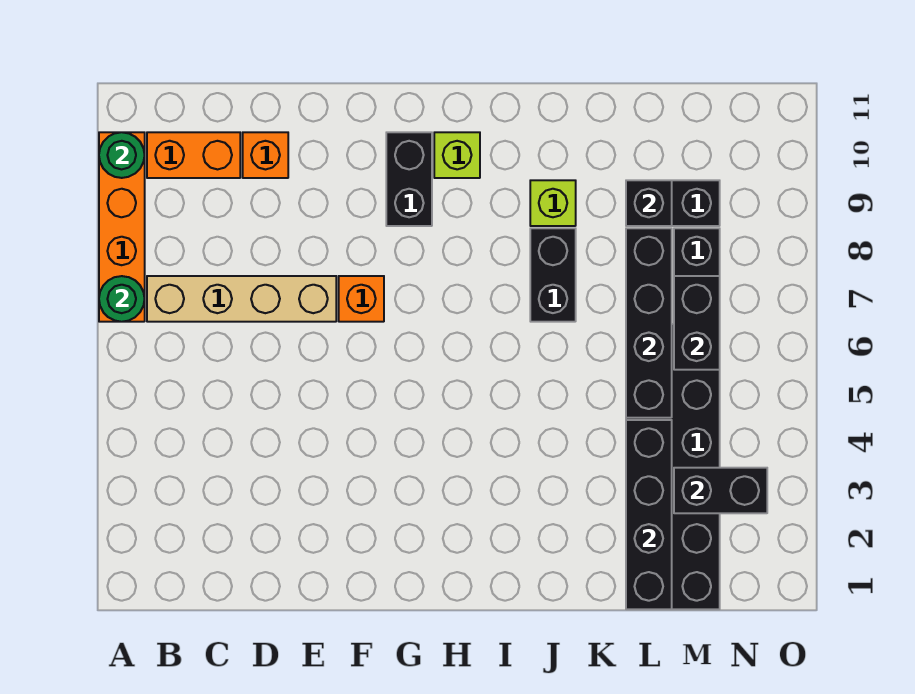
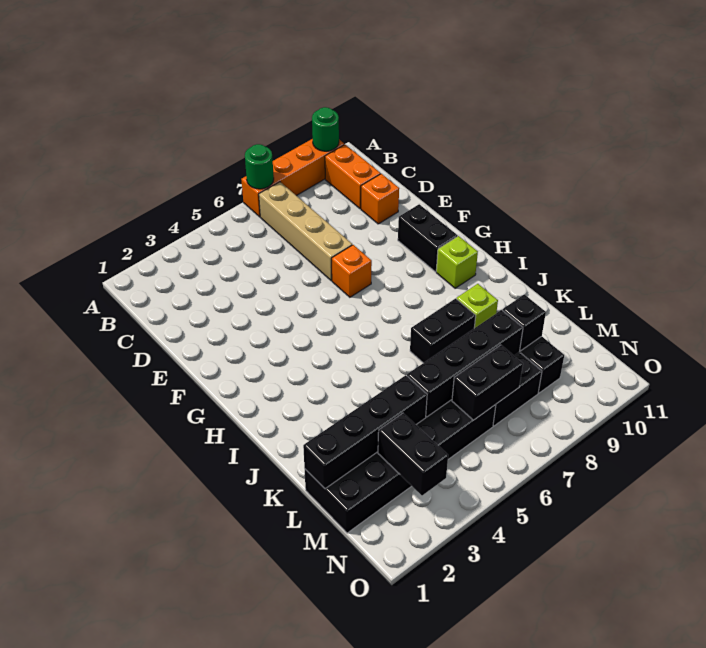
black 1x2 brick [386,132,432,226] -> black 1x2 brick turned to [398,204,458,272]

